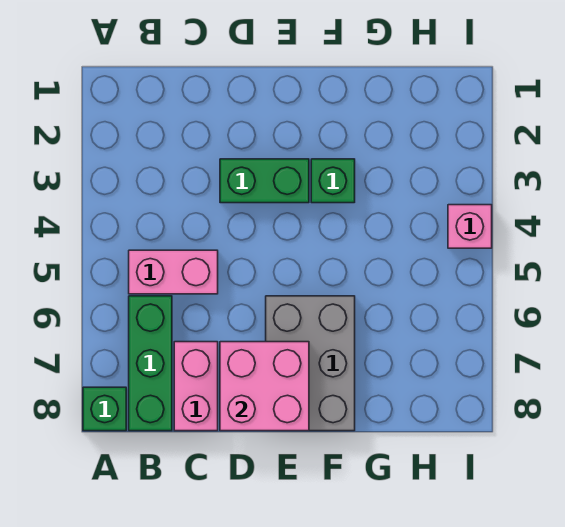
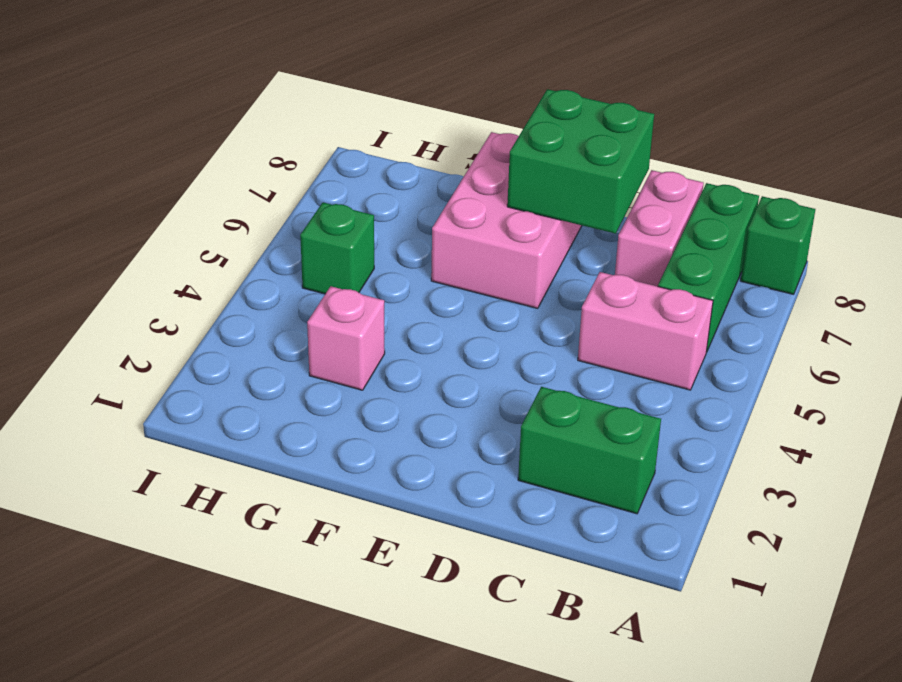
green 1x2 brick [220,159,309,203] -> green 1x2 brick moved to [518,387,661,514]
pink 2x2 brick [220,342,309,431] -> green 2x2 brick [507,89,654,234]
grey 2x3 brick [266,296,355,431] -> pink 2x3 brick [431,132,582,308]
green 1x1 brick [311,159,355,203] -> green 1x1 brick moved to [300,202,374,294]
pink 1x1 brick [448,205,492,248] -> pink 1x1 brick moved to [307,286,385,390]

